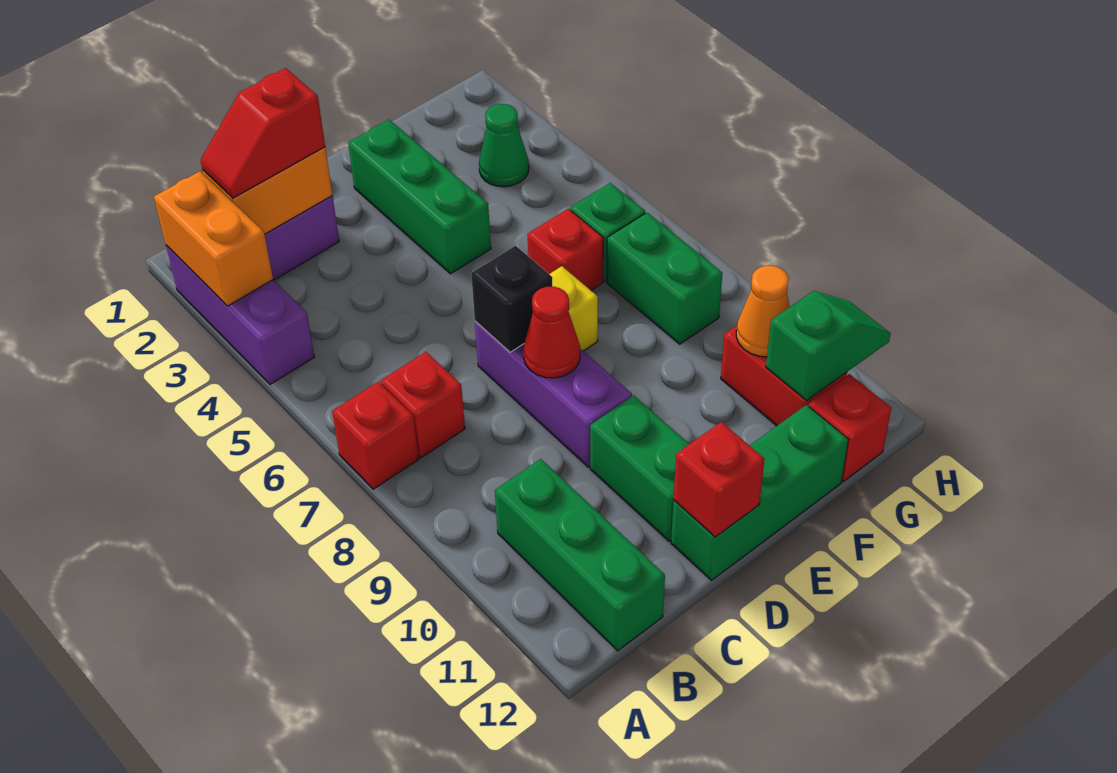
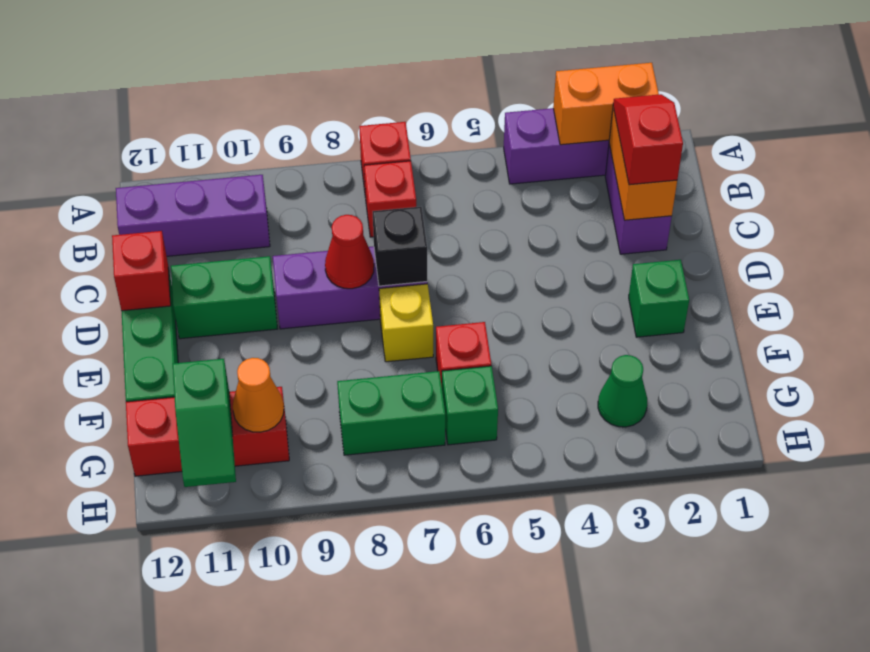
green 1x3 brick [495,459,665,651] -> purple 1x3 brick [116,175,270,256]
green 1x3 brick [348,120,491,274] -> green 1x1 brick [629,260,689,337]

